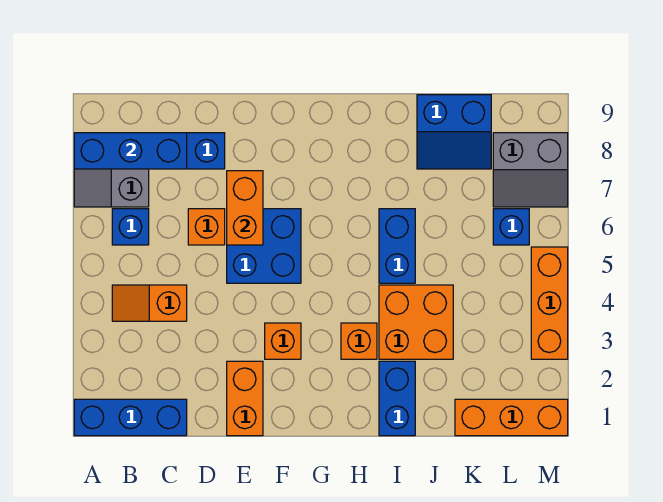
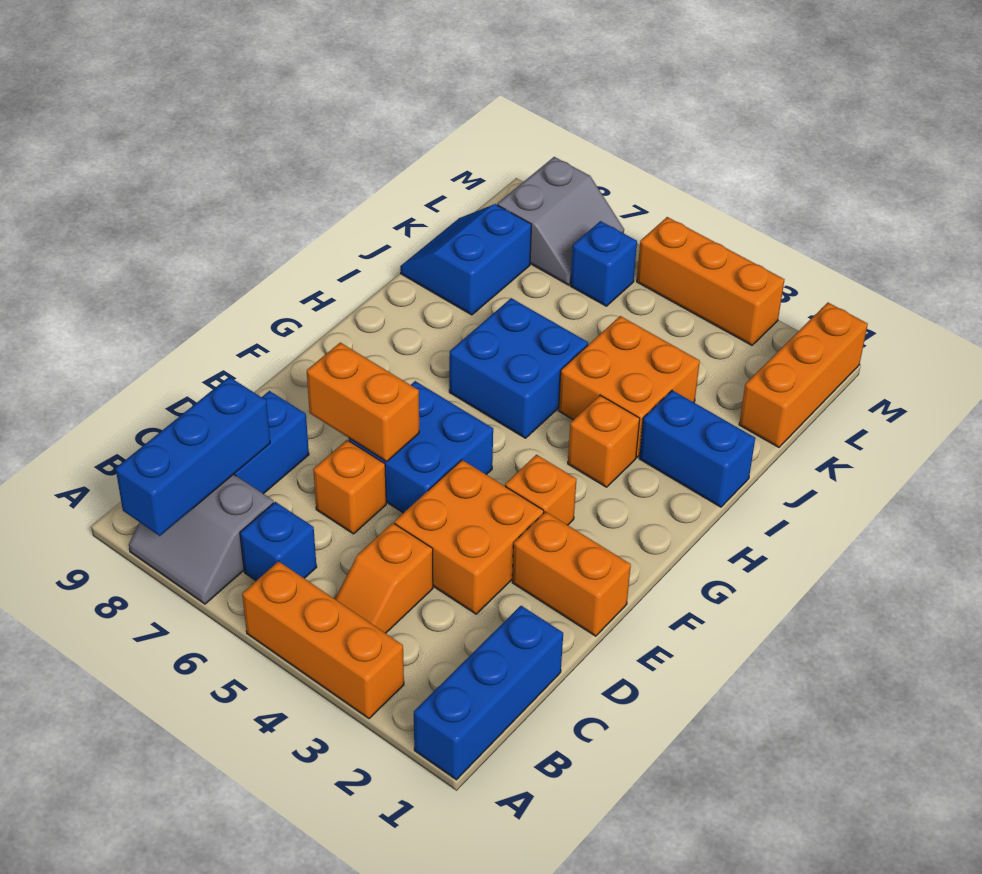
none -> orange 1x3 brick [242,561,404,719]
none -> orange 2x2 brick [394,460,544,614]
blue 1x2 brick [379,209,415,283] -> blue 2x2 brick [449,298,588,438]
blue 2x2 slope [417,95,491,169] -> blue 2x2 slope turned to [400,204,532,315]

